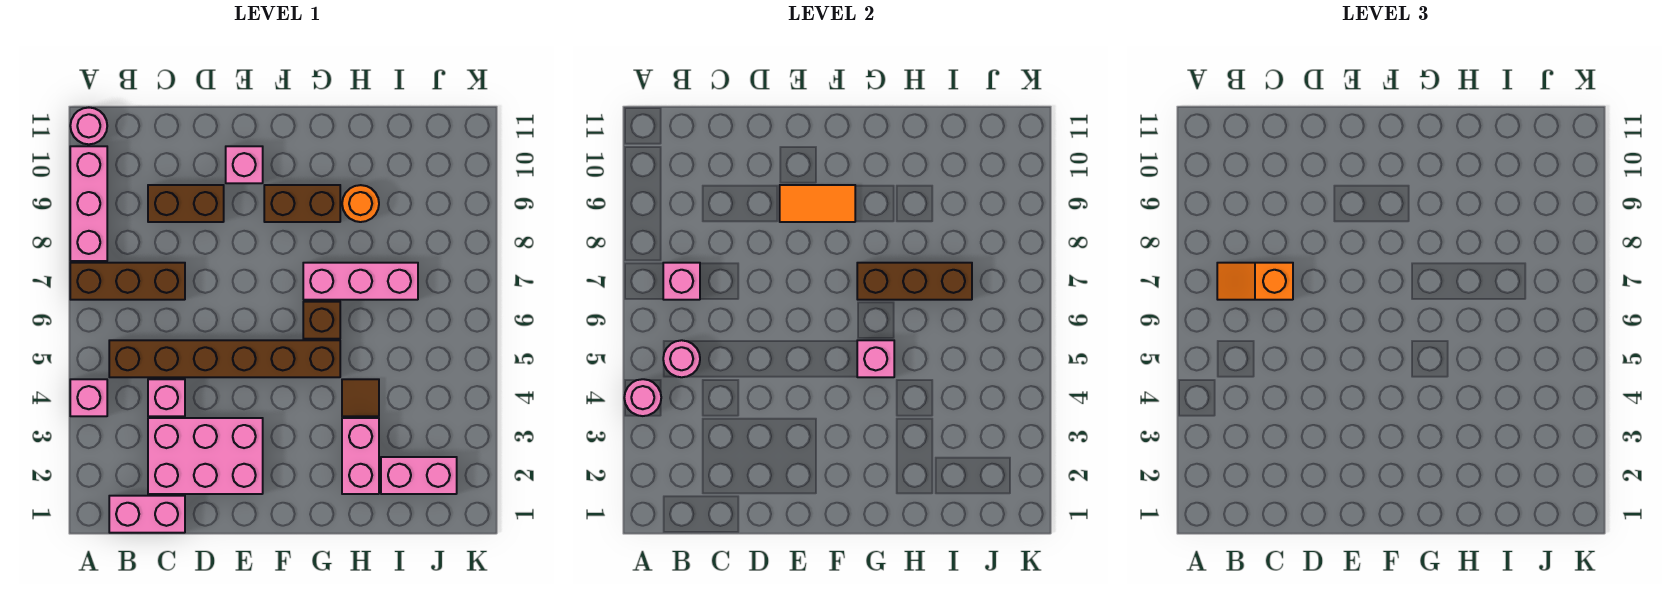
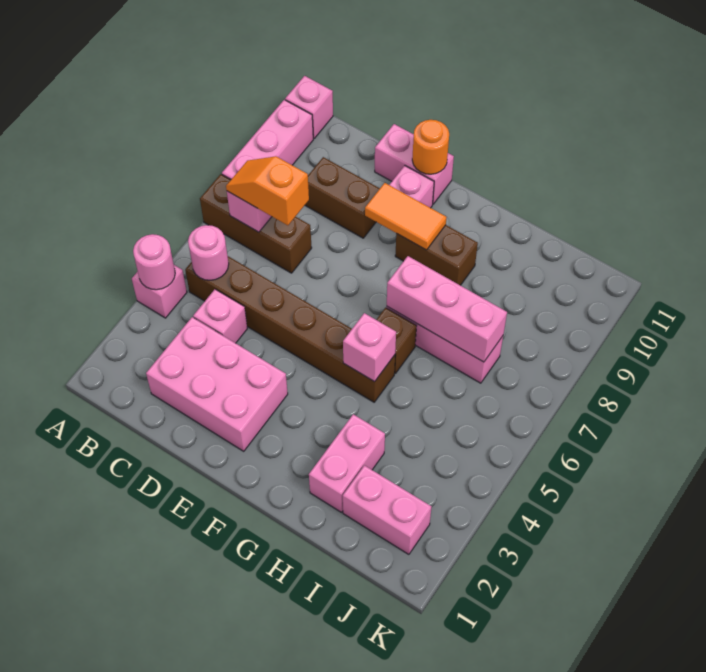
pink 1x1 round brick [70,108,107,144] -> pink 1x1 brick [285,76,333,138]
pink 1x2 brick [109,496,185,533] -> pink 1x2 brick moved to [375,124,454,204]
brown 1x3 brick [857,263,972,300] -> pink 1x3 brick [387,256,507,362]
brown 1x1 tile [342,379,379,416] -> none
orange 1x1 round brick [342,185,379,222] -> orange 1x1 round brick moved to [412,120,449,174]

